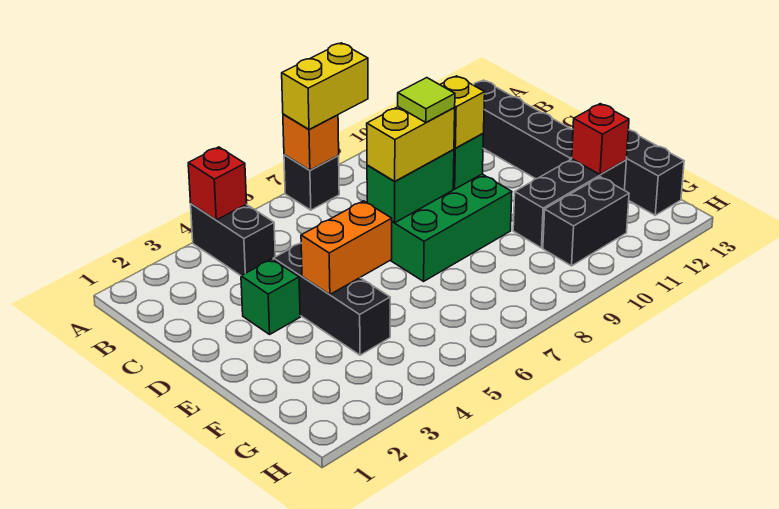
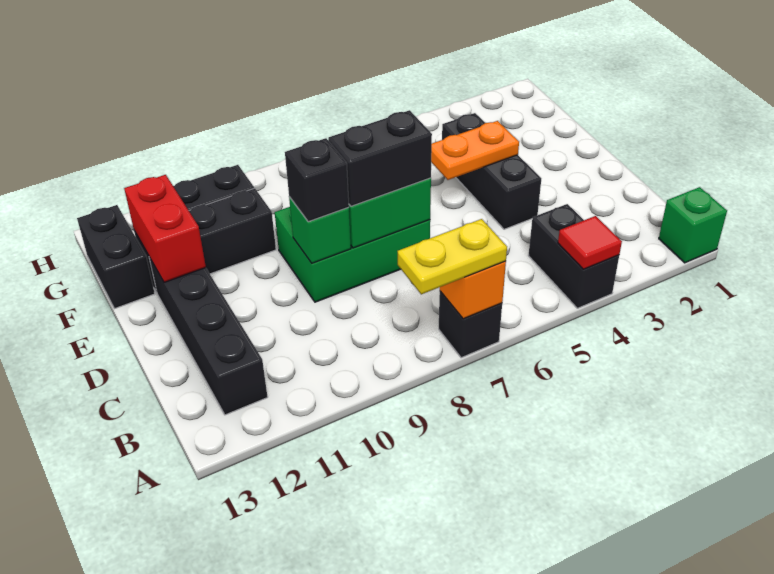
red 1x1 brick [188,147,247,220] -> red 1x1 tile [558,216,622,269]
yellow 1x2 brick [282,43,368,129] -> yellow 1x2 plate [398,219,507,294]
green 1x1 brick [241,259,300,334] -> green 1x1 brick moved to [659,187,727,263]
yellow 1x2 brick [367,107,455,181] -> black 1x2 brick [328,110,432,206]
lime 1x1 tile [398,78,455,122] -> none
yellow 1x1 brick [440,76,485,148] -> black 1x1 brick [285,138,349,222]
orange 1x2 brick [301,201,392,295] -> orange 1x2 plate [431,121,519,180]
red 1x1 brick [572,104,629,175] -> red 1x2 brick [124,175,206,283]

